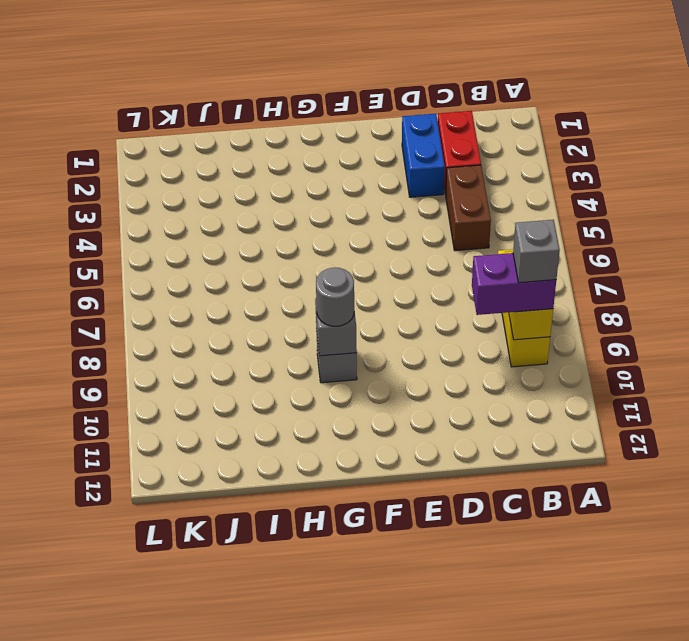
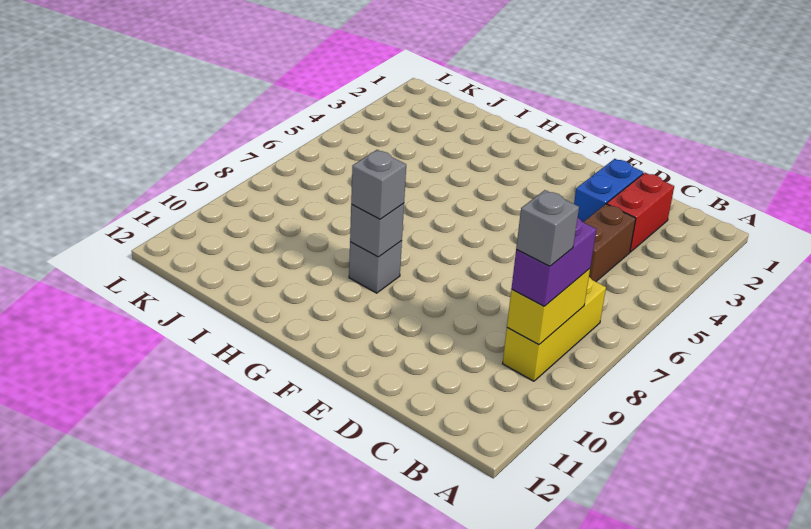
purple 1x2 brick [472,253,556,315] -> purple 1x2 brick turned to [511,218,596,306]
grey 1x1 round brick [316,268,354,326] -> grey 1x1 brick [351,150,406,219]

